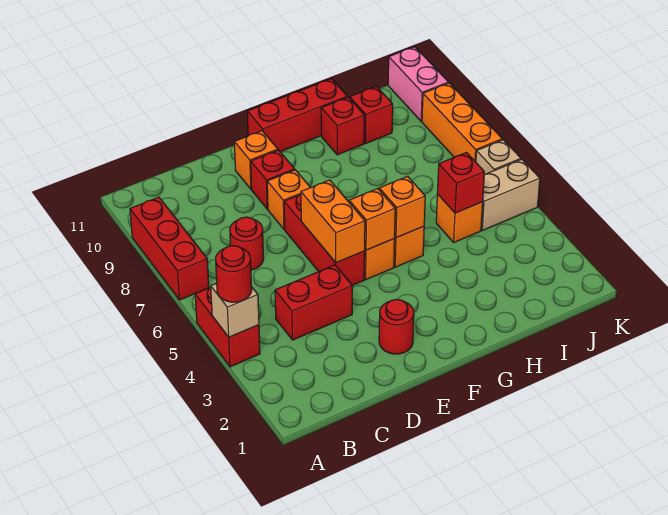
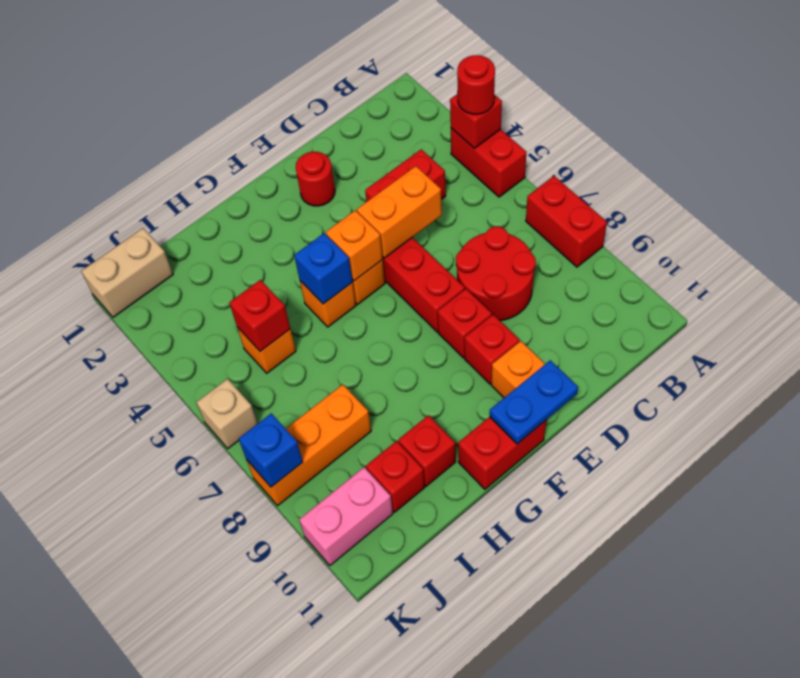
tan 1x1 brick [210,283,259,337] -> red 1x1 brick [450,94,502,148]
red 1x3 brick [130,197,209,300] -> red 1x2 brick [526,176,607,267]
red 1x1 round brick [230,217,264,270] -> red 2x2 round brick [456,227,536,321]
orange 1x2 brick [301,180,365,263] -> orange 1x2 brick turned to [357,166,442,258]
orange 1x1 brick [267,170,311,229] -> red 1x1 brick [438,289,492,358]
none -> blue 1x2 plate [490,360,578,444]
red 1x3 brick [247,79,348,152] -> red 1x2 brick [458,417,546,489]
orange 1x1 brick [379,176,425,238] -> blue 1x1 brick [294,233,352,304]
tan 1x2 brick [481,159,540,230] -> tan 1x2 brick moved to [81,228,173,317]
orange 1x3 brick [422,83,502,162] -> orange 1x3 brick turned to [247,384,371,506]
none -> blue 1x1 brick [239,413,303,487]
pink 1x2 brick [388,47,449,121] -> pink 1x2 brick turned to [299,467,393,565]

